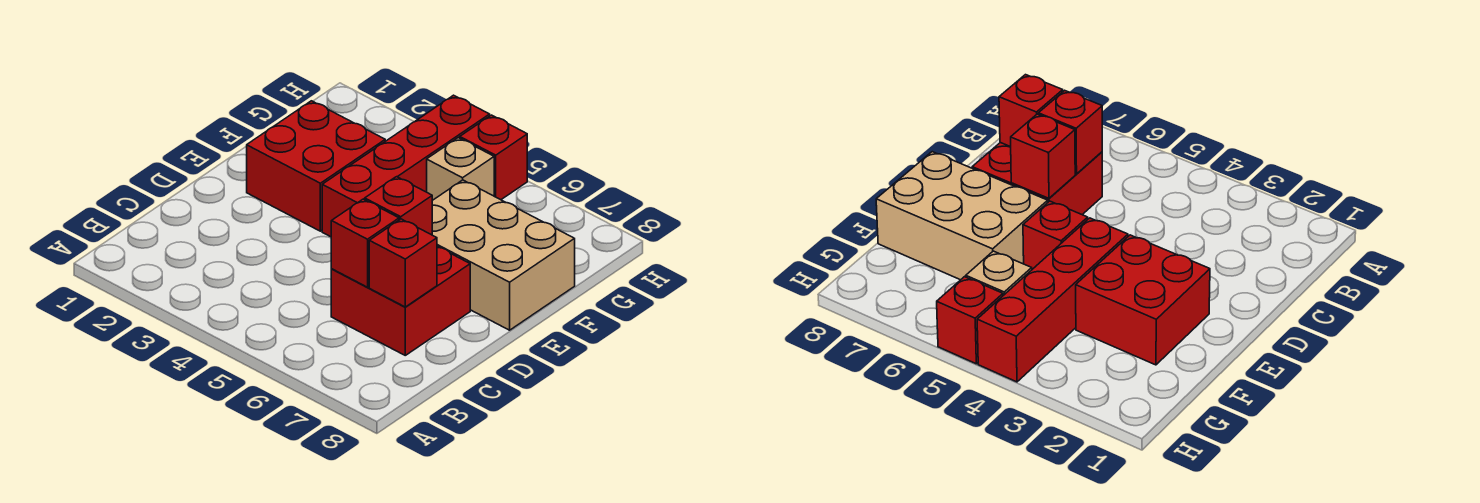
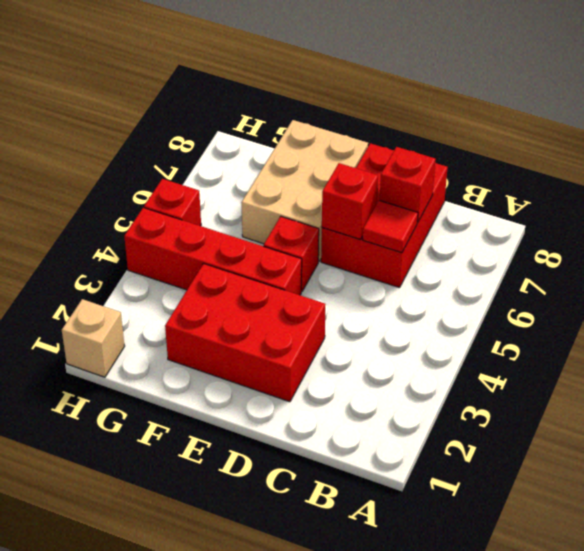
red 2x2 brick [331,247,470,355] -> red 2x3 brick [321,143,448,288]
red 1x1 brick [331,199,399,287] -> red 1x1 tile [363,200,418,253]
red 2x2 brick [247,101,385,231] -> red 2x3 brick [165,264,326,402]
tan 1x1 brick [427,138,494,200] -> tan 1x1 brick moved to [62,299,125,377]

